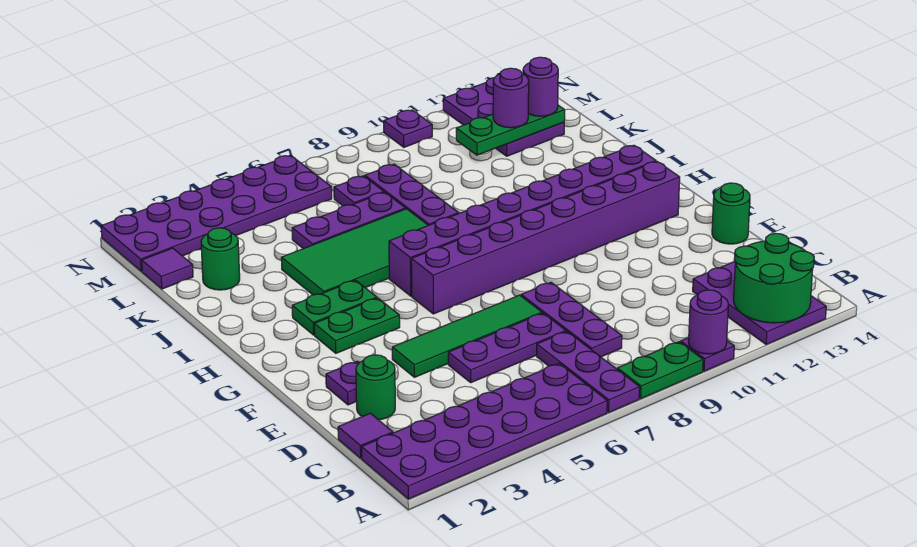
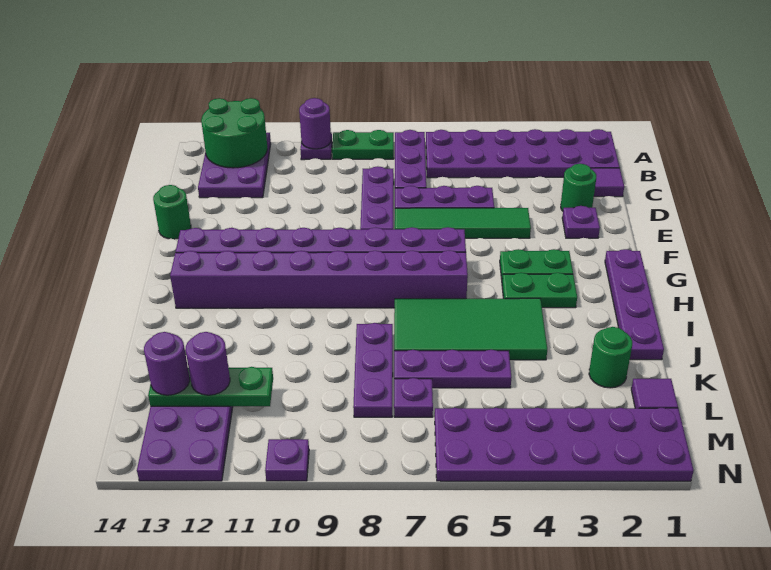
none -> purple 1x4 plate [605,249,664,360]

